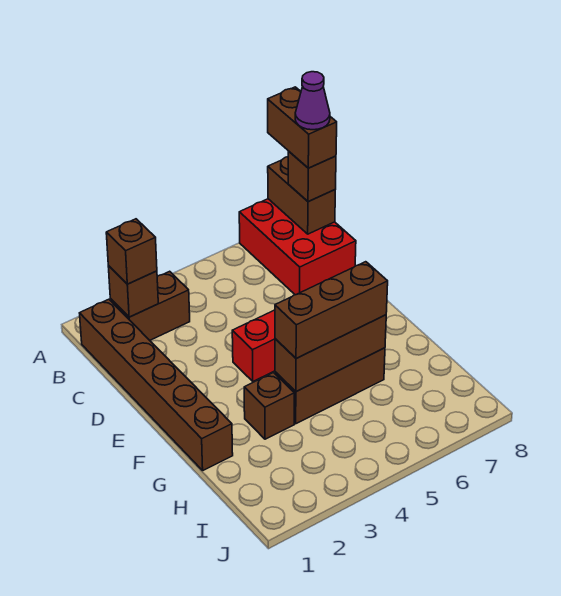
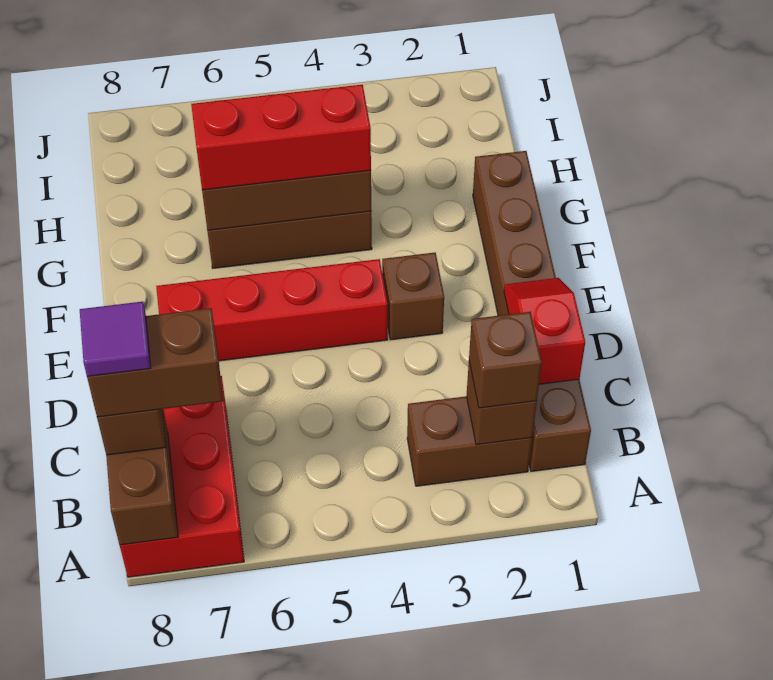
brown 1x2 brick [268,87,337,168] -> brown 1x2 brick turned to [87,308,223,417]
purple 1x1 cone [295,72,330,130] -> purple 1x1 tile [80,302,151,376]
none -> red 1x2 slope [504,278,585,384]
brown 1x1 brick [244,373,294,439] -> brown 1x1 brick moved to [382,253,444,340]
brown 1x3 brick [275,262,388,359] -> red 1x3 brick [191,85,371,190]

